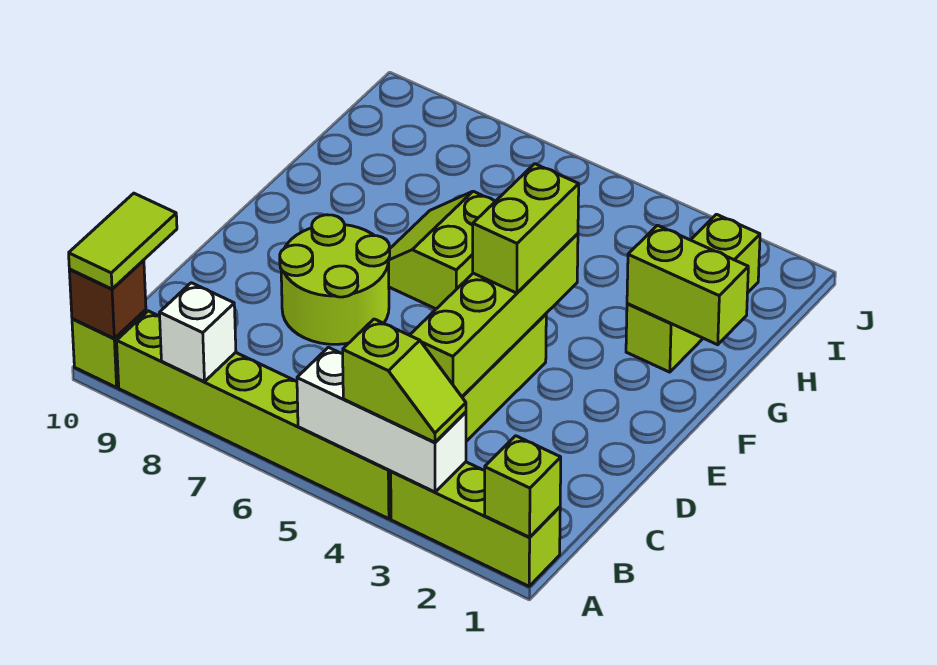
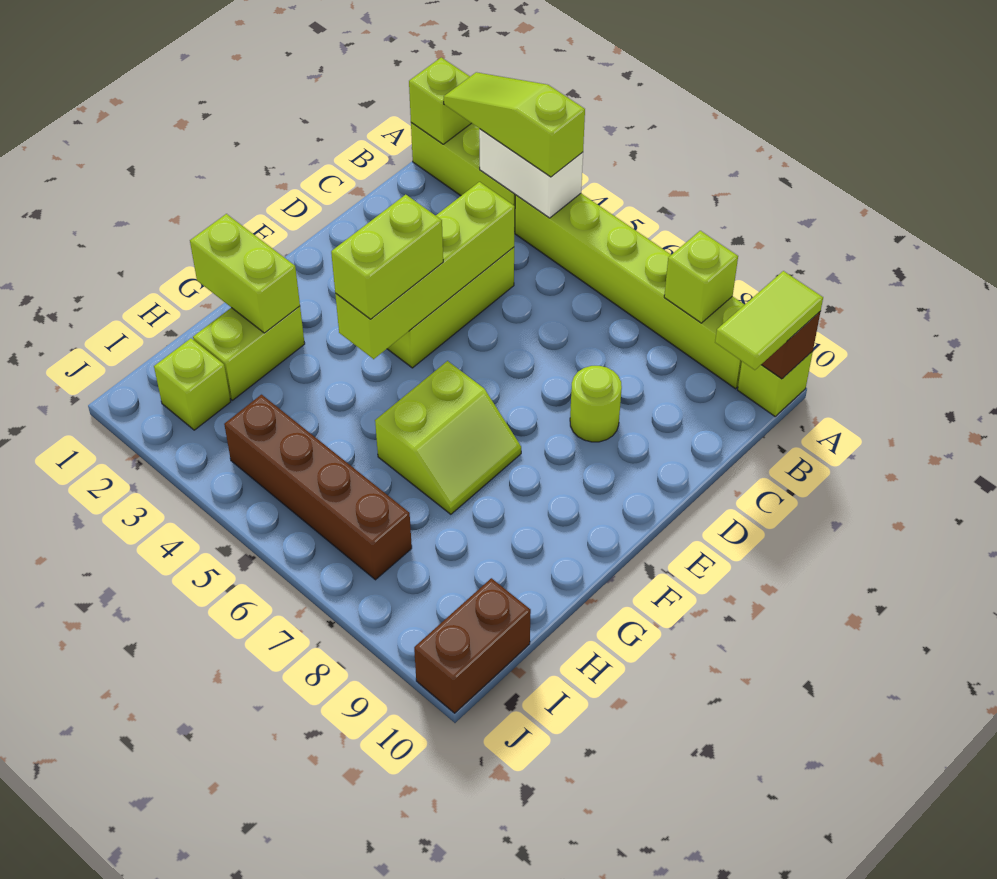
white 1x3 brick [297,347,466,492] -> white 1x2 brick [479,129,583,218]
lime 1x2 slope [343,319,466,442] -> lime 1x3 slope [444,72,585,177]
white 1x1 brick [160,283,236,382] -> lime 1x1 brick [664,231,738,323]
lime 2x2 round brick [280,215,390,344] -> lime 1x1 round brick [570,366,622,442]
none -> brown 1x4 brick [224,395,412,580]
none -> brown 1x2 brick [414,578,531,713]

